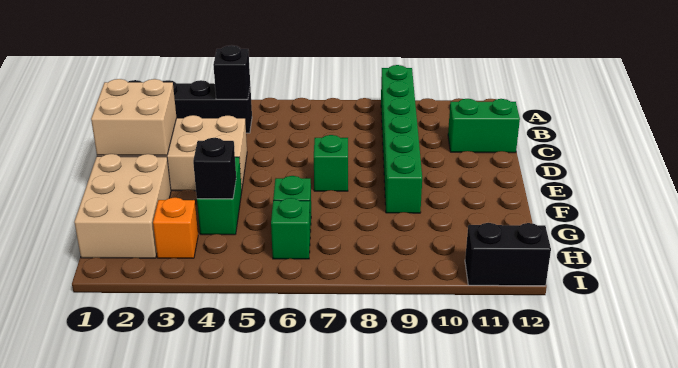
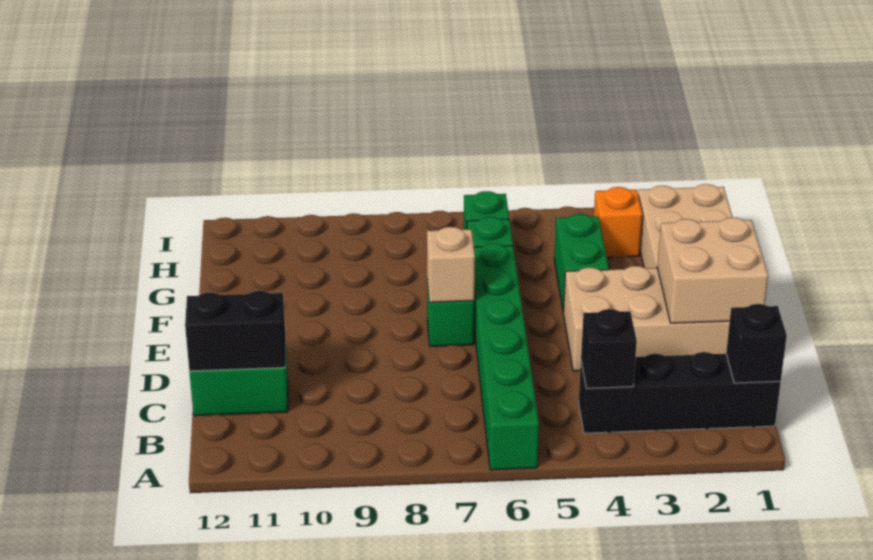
green 1x6 brick [381,65,422,213] -> green 1x6 brick moved to [474,243,539,470]
none -> tan 1x1 brick [427,227,475,302]
black 1x1 brick [193,138,236,199] -> black 1x1 brick moved to [726,304,787,383]
black 1x2 brick [465,223,551,286] -> black 1x2 brick moved to [185,291,286,371]

